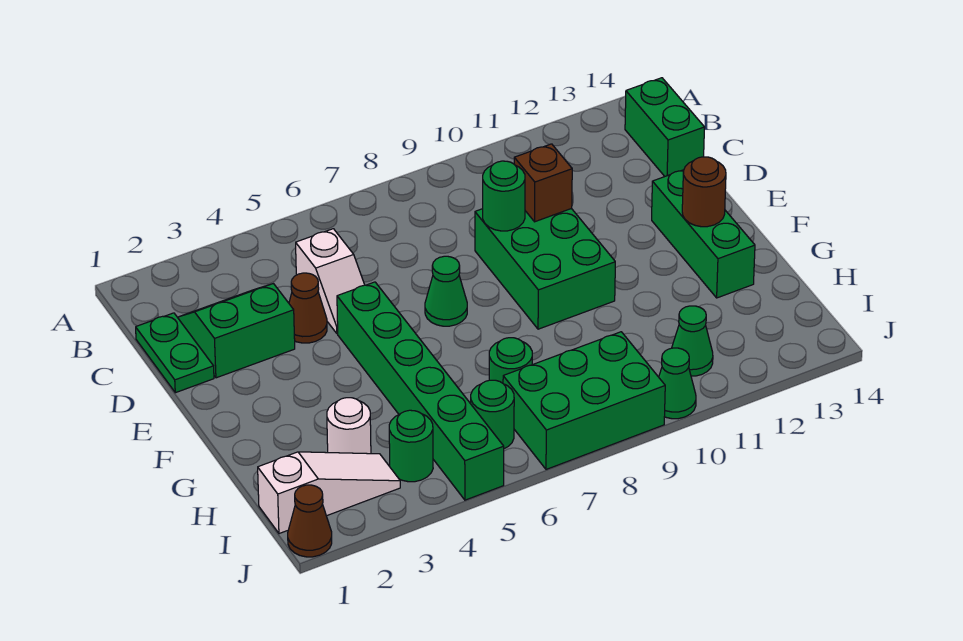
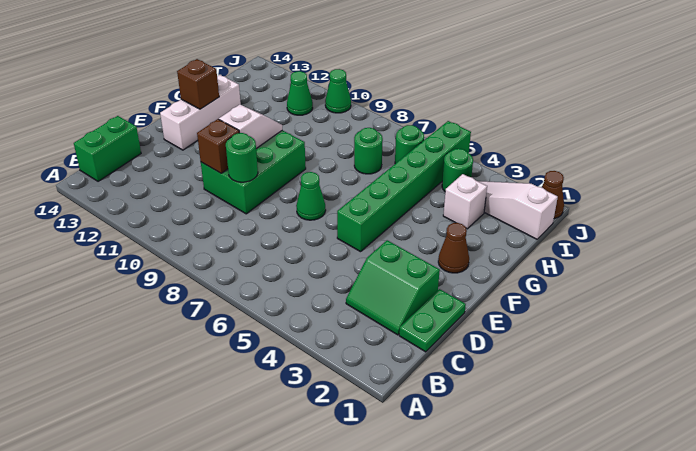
white 1x2 slope [296,229,365,334] -> white 1x2 slope moved to [219,105,282,149]
brown 1x1 cone [289,273,327,343] -> brown 1x1 cone moved to [438,223,469,273]
green 1x3 brick [652,170,755,298] -> white 1x3 brick [160,75,241,150]
brown 1x1 round brick [682,157,726,227] -> brown 1x1 brick [177,59,219,109]
white 1x1 round brick [327,398,371,454] -> white 1x1 brick [443,174,487,229]
green 2x3 brick [503,332,665,469] -> none

